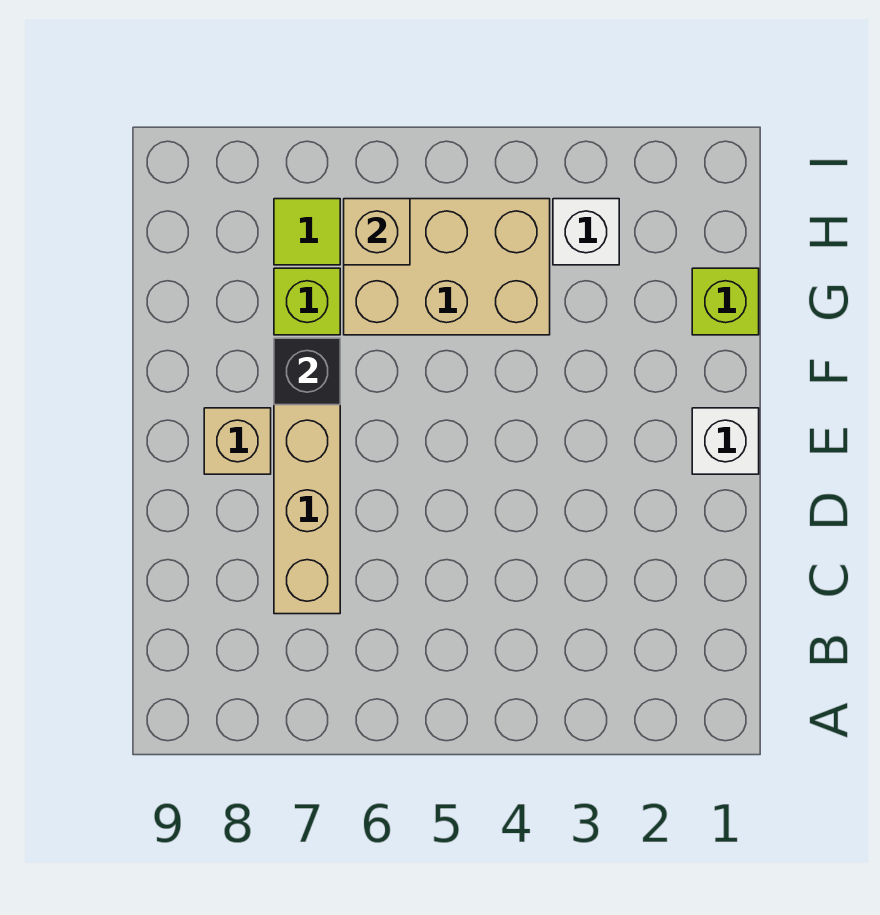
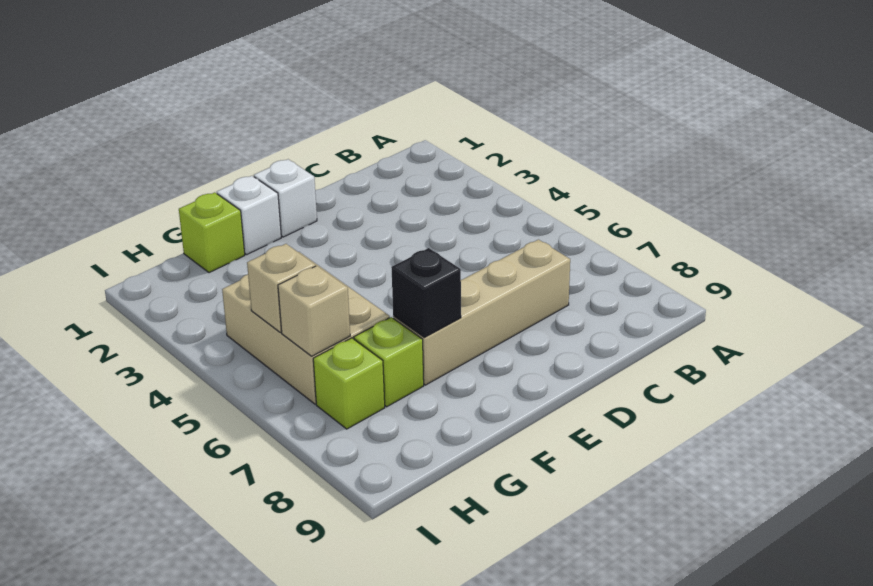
tan 1x1 brick [204,408,271,474] -> tan 1x1 brick moved to [247,244,316,332]
white 1x1 brick [553,199,619,265] -> white 1x1 brick moved to [217,176,281,255]
lime 1x1 tile [274,199,340,265] -> lime 1x1 brick [313,338,385,429]

